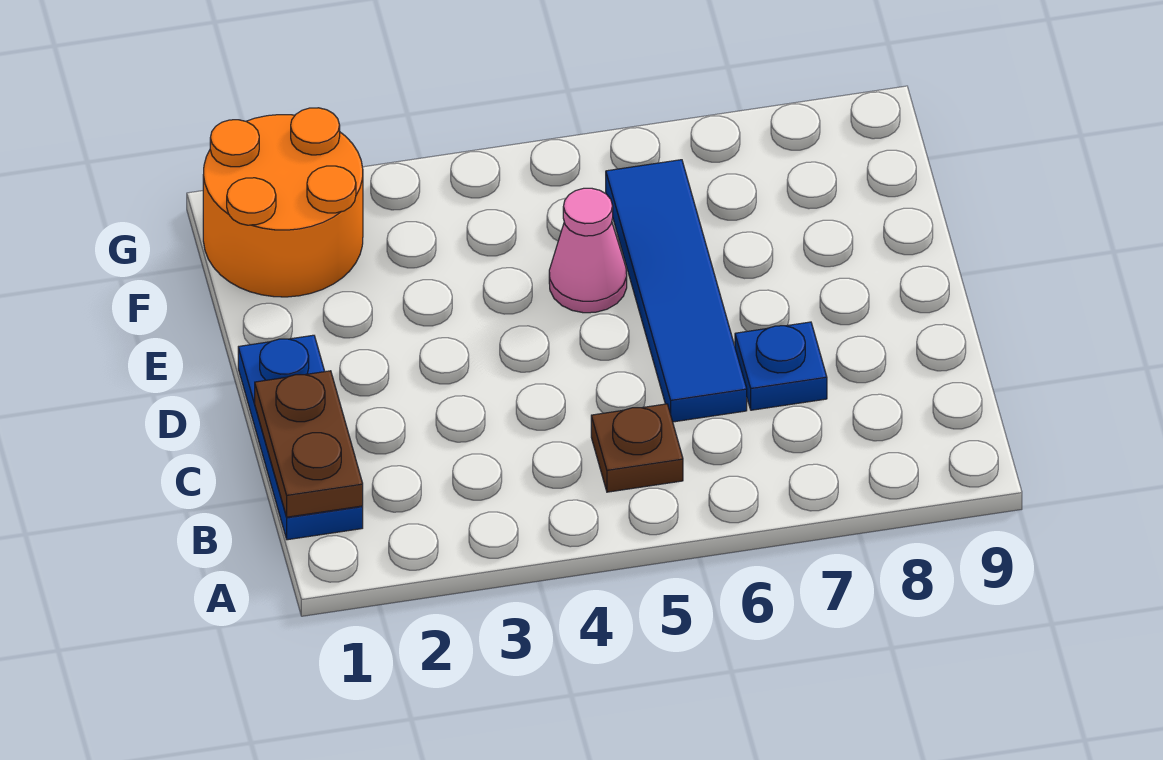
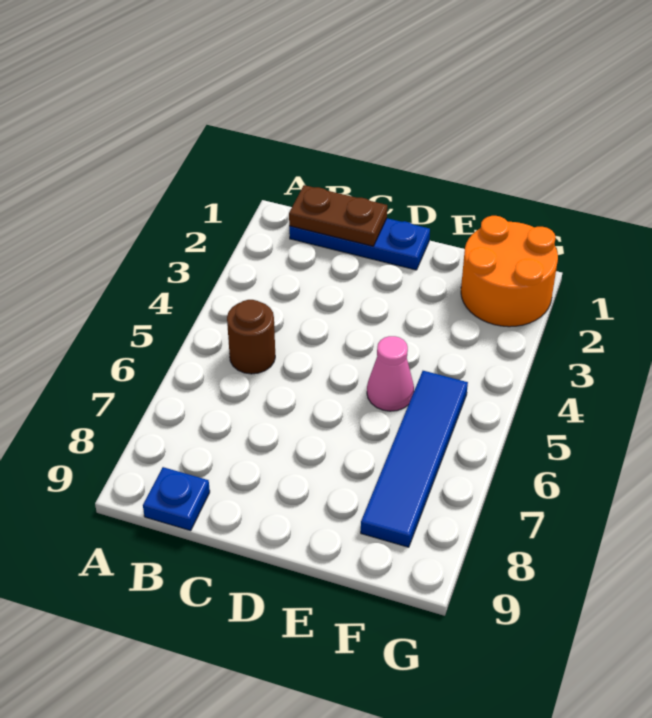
brown 1x1 plate [591,404,683,492] -> brown 1x1 round brick [227,300,275,374]
blue 1x4 tile [606,160,747,422] -> blue 1x4 tile turned to [361,371,468,547]
blue 1x1 plate [735,322,827,410] -> blue 1x1 plate moved to [143,467,210,531]

